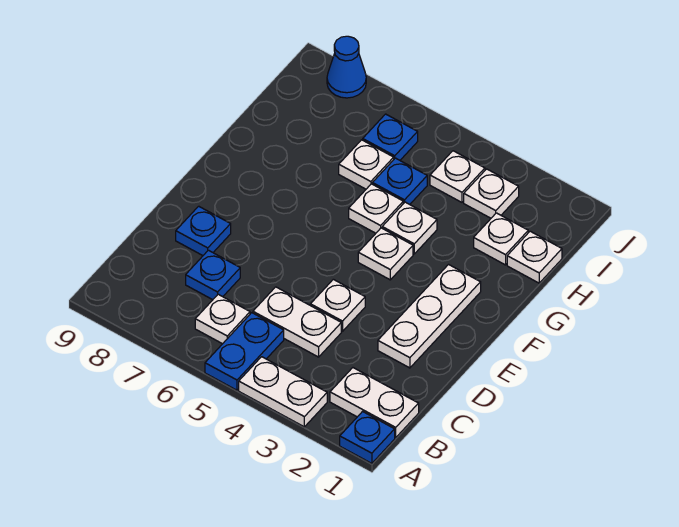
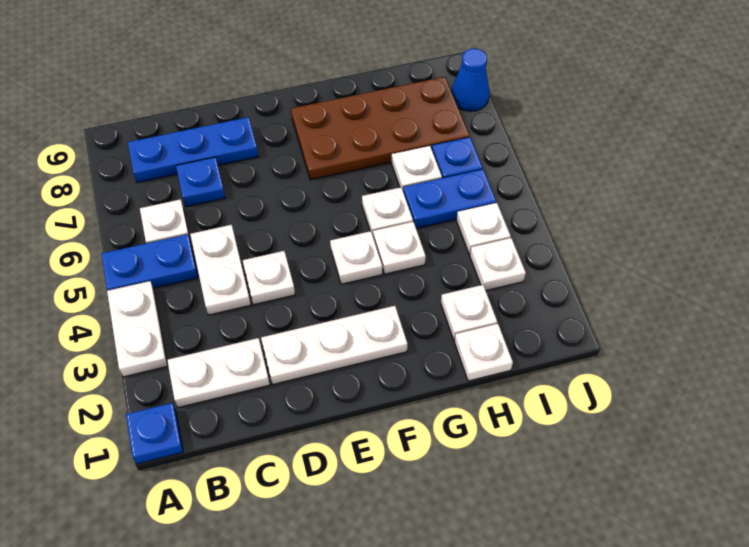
white 1x2 plate [330,368,419,438] -> white 1x2 plate turned to [167,338,270,408]
blue 1x1 plate [176,206,231,256] -> blue 1x3 plate [128,117,258,183]
none -> brown 2x4 plate [291,77,469,180]
blue 1x1 plate [372,158,427,204] -> blue 1x2 plate [403,169,496,228]

